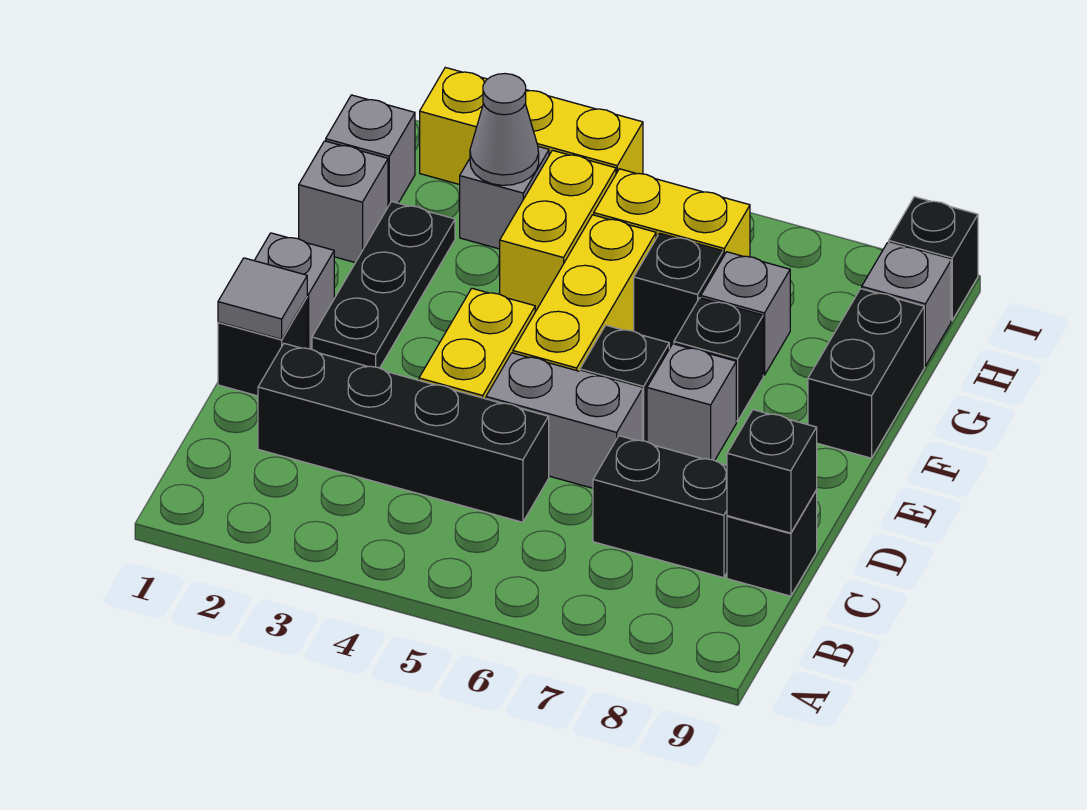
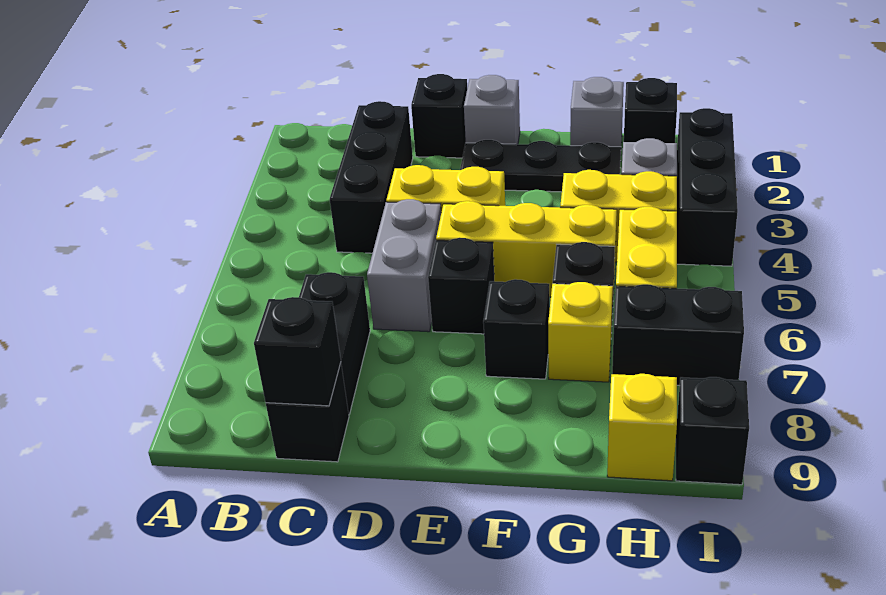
black 1x4 brick [258,343,549,522] -> black 1x3 brick [330,101,413,253]
grey 1x1 tile [218,258,307,339] -> none
grey 1x1 brick [647,344,736,460] -> none
black 1x2 brick [808,289,924,458] -> black 1x2 brick moved to [612,284,744,386]
grey 1x1 brick [701,252,790,375] -> yellow 1x1 brick [548,282,613,382]
grey 1x1 brick [326,95,415,206] -> black 1x1 brick [624,78,677,143]
grey 1x1 cone [470,74,539,185] -> none
grey 1x1 brick [862,243,951,366] -> yellow 1x1 brick [607,374,677,481]
yellow 1x3 brick [420,67,643,185] -> black 1x3 brick [677,108,738,266]

